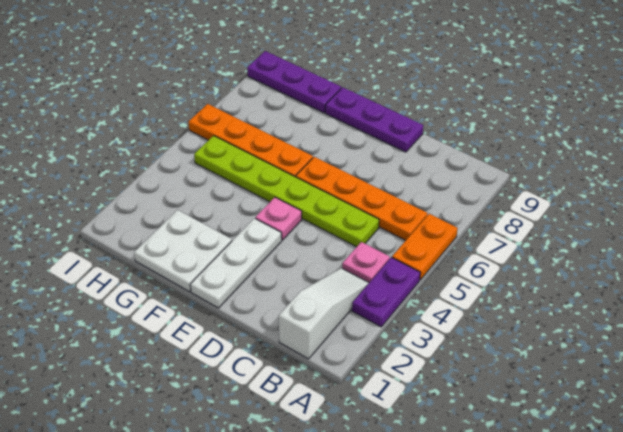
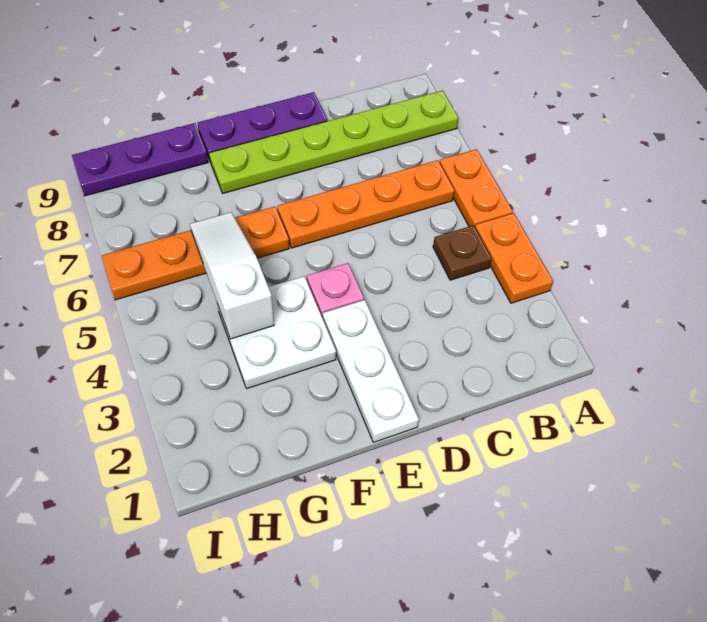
purple 1x2 plate [352,257,420,327] -> orange 1x2 plate [475,213,553,303]
white 1x3 slope [279,268,369,359] -> white 1x3 slope moved to [190,212,274,339]
pink 1x1 plate [342,242,390,282] -> brown 1x1 plate [433,225,492,280]
lime 1x6 plate [194,136,379,247] -> lime 1x6 plate moved to [209,91,459,193]
white 2x2 plate [134,210,232,292] -> white 2x2 plate moved to [217,276,336,389]

